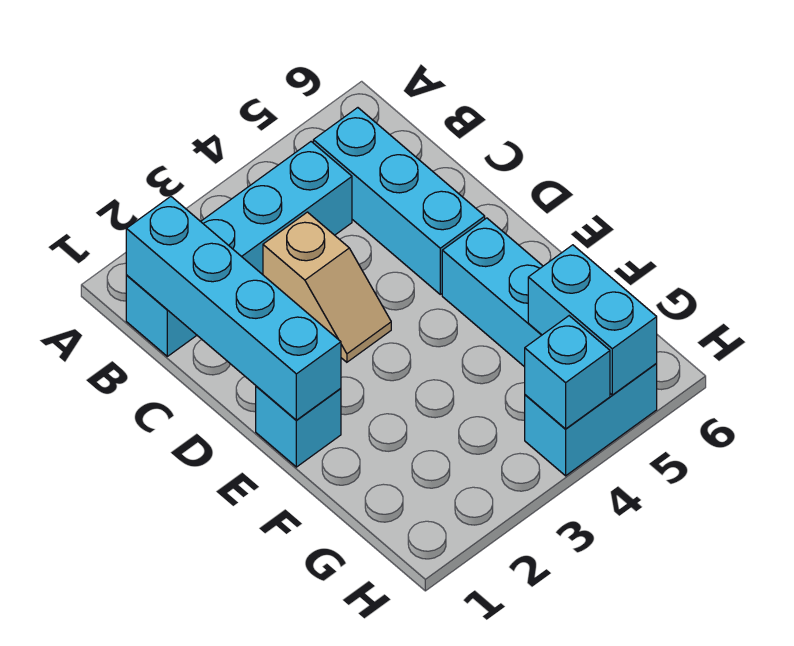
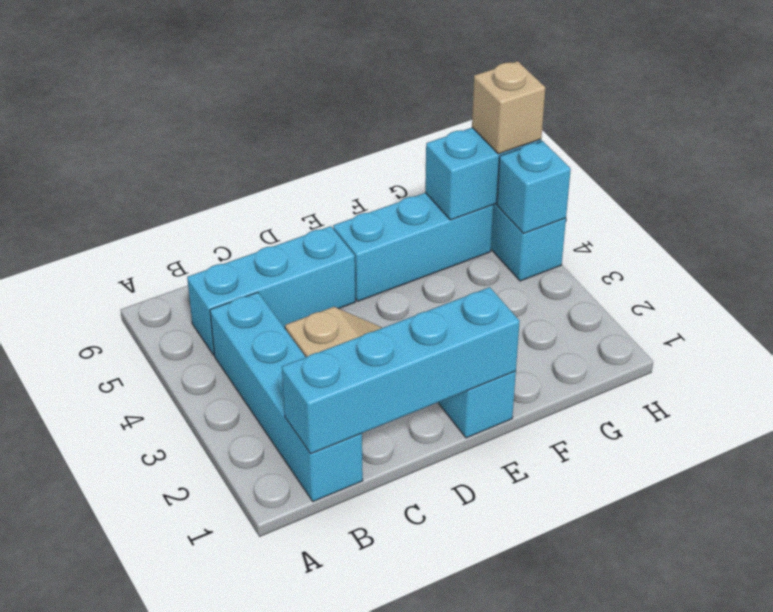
none -> tan 1x1 brick [472,61,545,154]

